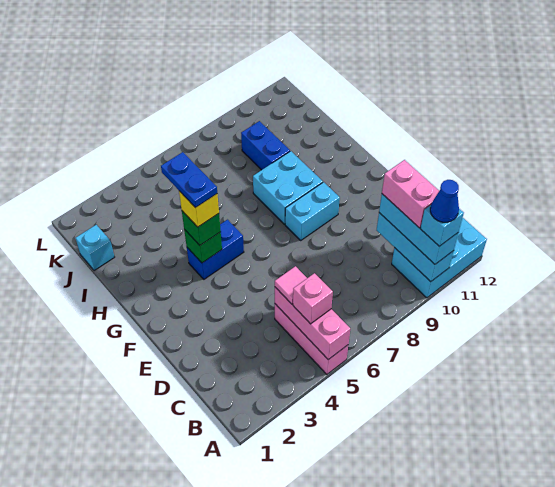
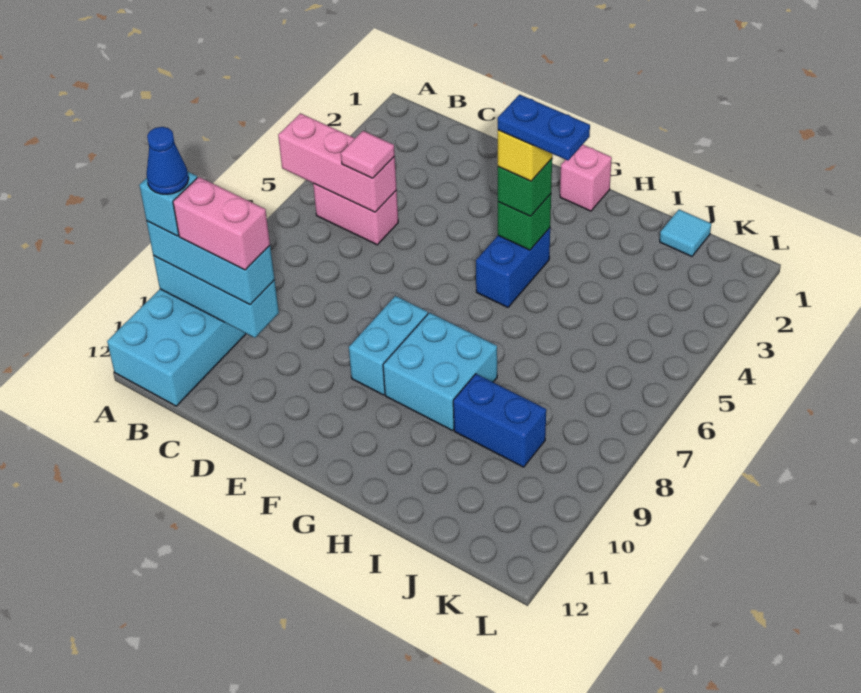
pink 1x3 brick [275,304,348,374] -> pink 1x2 brick [313,184,398,245]
pink 1x1 brick [293,273,333,324] -> pink 1x1 brick moved to [560,145,612,211]
cyan 1x1 brick [76,225,114,271] -> cyan 1x1 tile [660,209,711,257]

